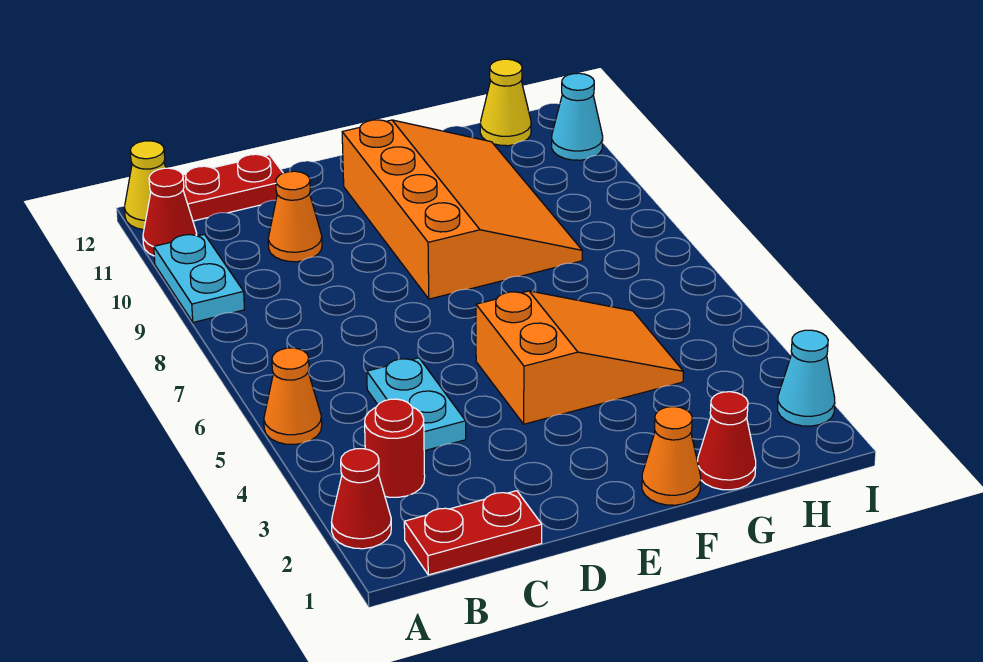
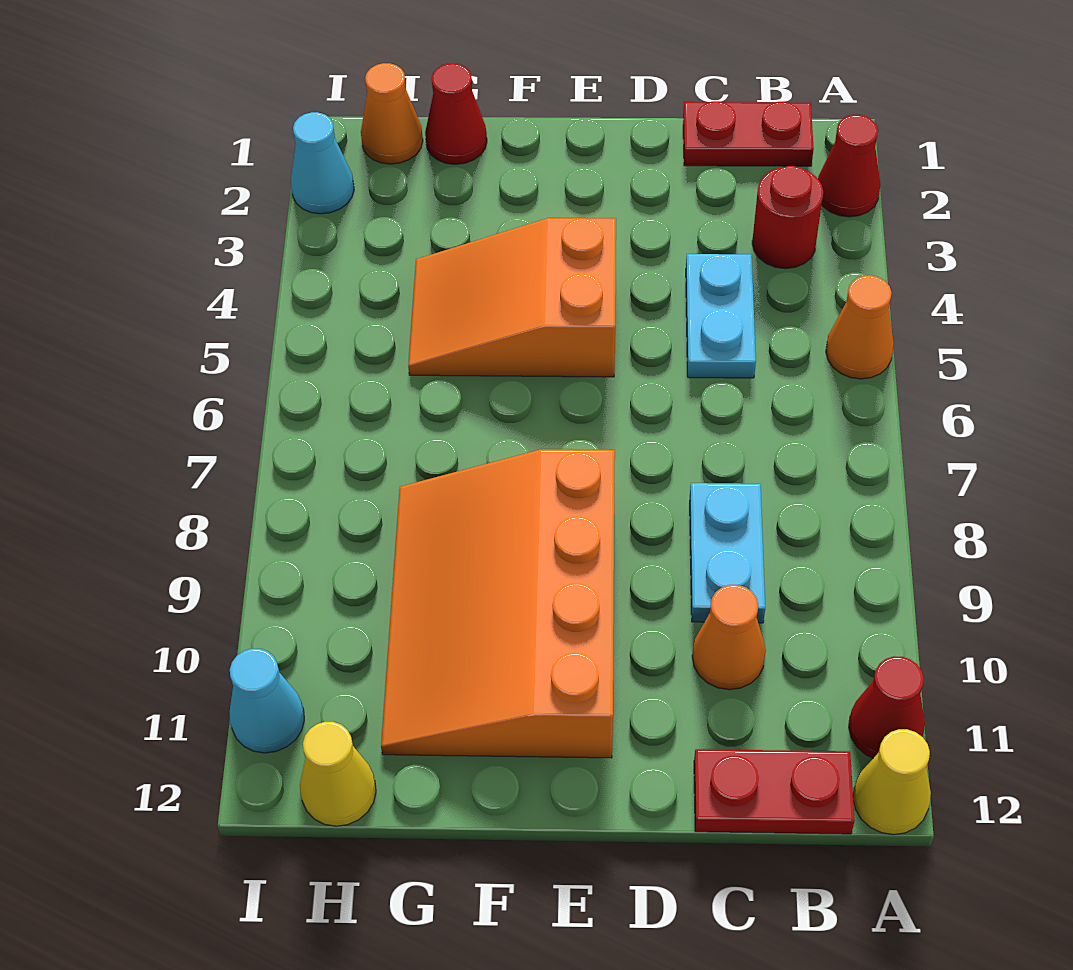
cyan 1x2 plate [154,234,245,322] -> cyan 1x2 plate moved to [690,483,765,623]
orange 1x1 cone [642,407,701,505] -> orange 1x1 cone moved to [361,63,423,164]

